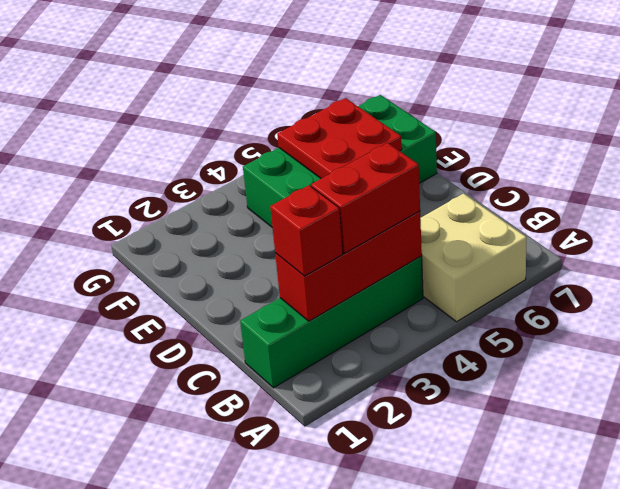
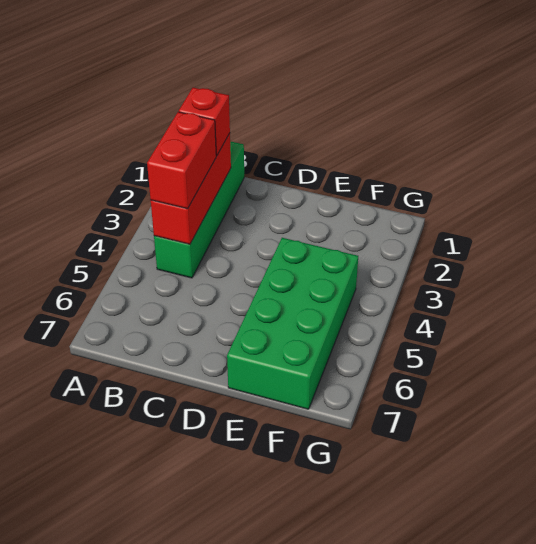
tan 2x2 brick [420,193,527,322] -> none
red 2x2 plate [277,98,402,178] -> none

